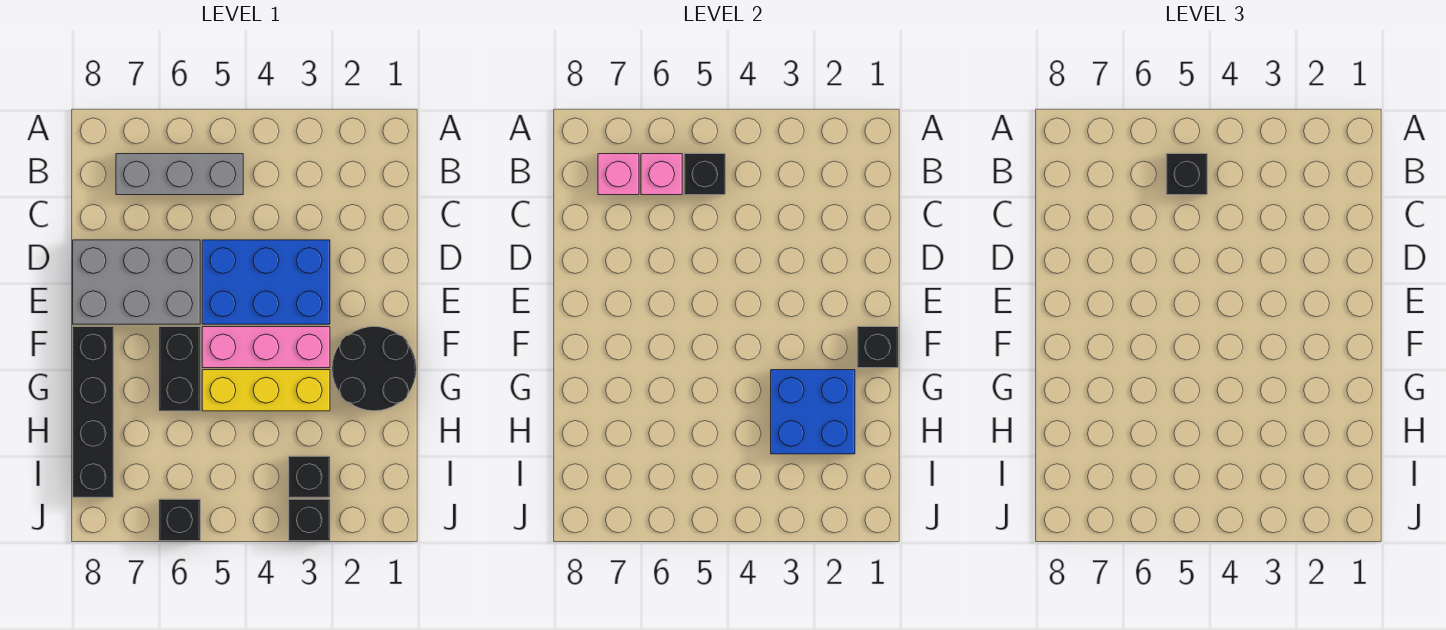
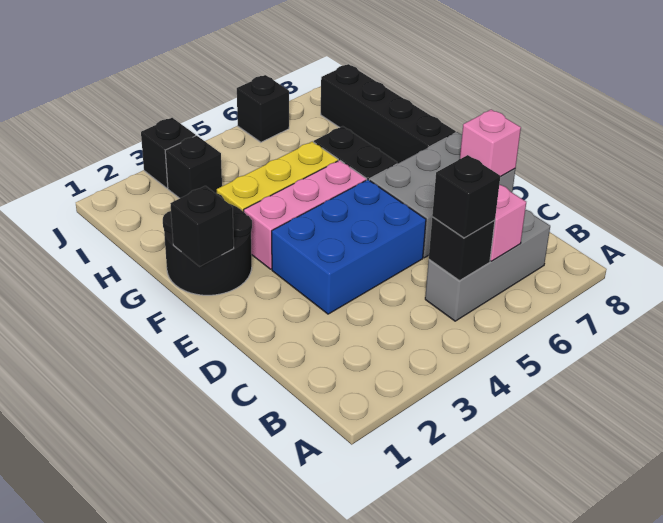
pink 1x1 brick [598,154,639,195] -> pink 1x1 brick moved to [460,109,521,177]
blue 2x2 brick [771,370,855,454] -> none

